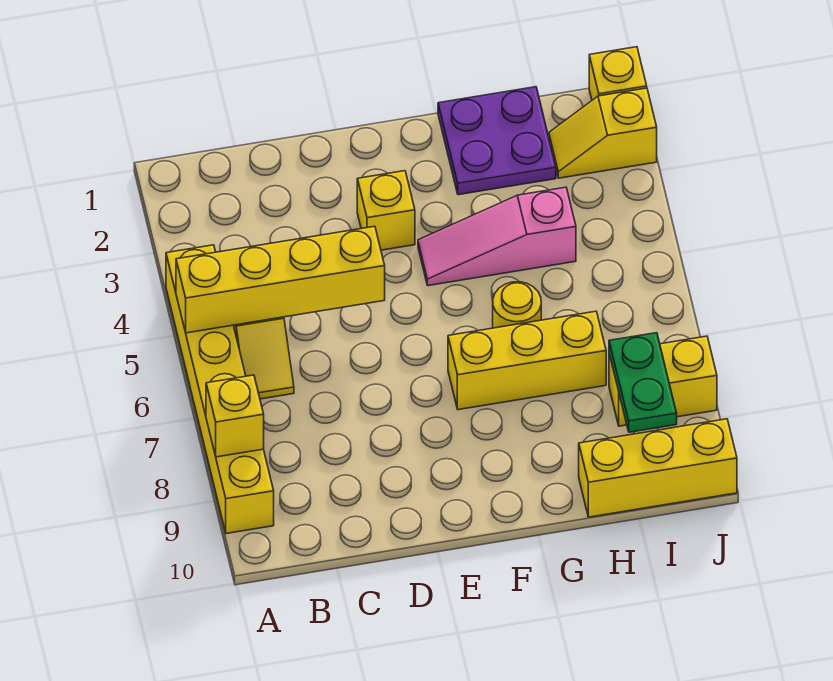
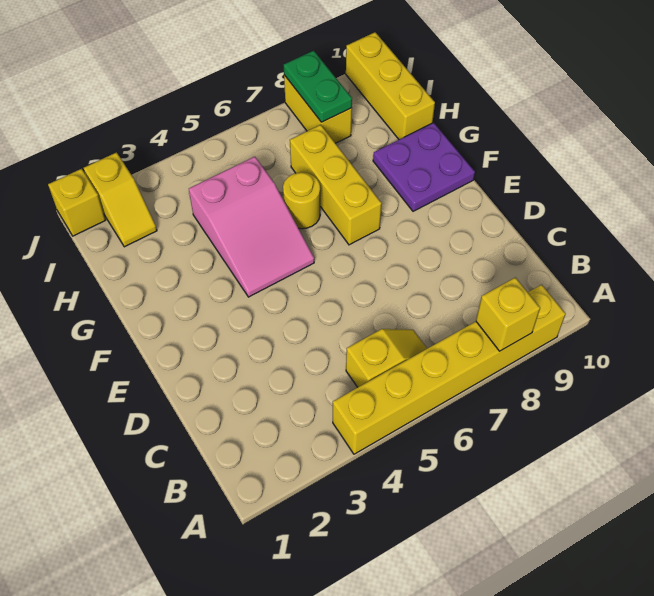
yellow 1x4 brick [176,226,385,333] -> none
yellow 1x1 brick [357,171,415,250] -> none
pink 1x3 slope [418,187,576,286] -> pink 2x3 slope [189,157,314,297]
purple 2x2 plate [438,87,556,195] -> purple 2x2 plate moved to [373,123,475,211]
green 1x2 plate [609,333,677,432] -> green 1x2 plate turned to [284,51,352,122]

